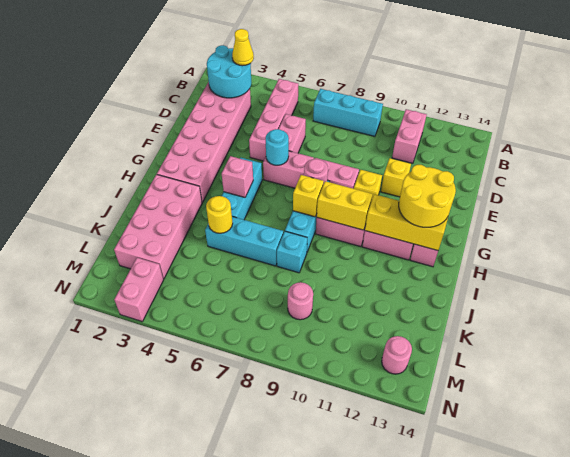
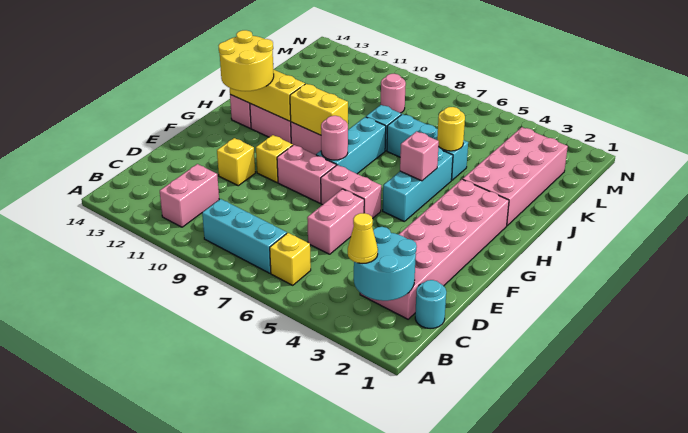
pink 1x4 brick [249,79,298,161] -> none
cyan 1x1 round brick [266,129,289,165] -> cyan 1x1 round brick moved to [415,280,446,329]
yellow 1x1 brick [293,175,324,217] -> yellow 1x1 brick moved to [270,233,311,285]
pink 1x2 brick [114,258,163,321] -> none
pink 1x1 round brick [382,336,412,374] -> none

